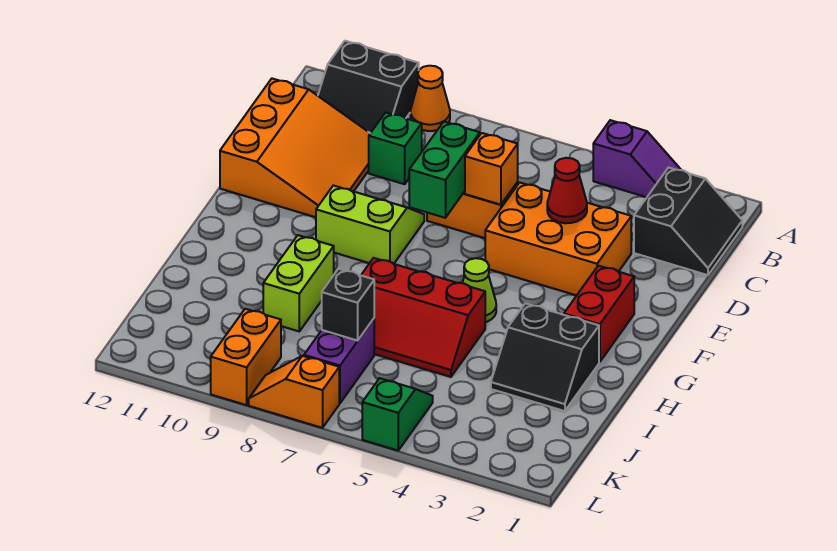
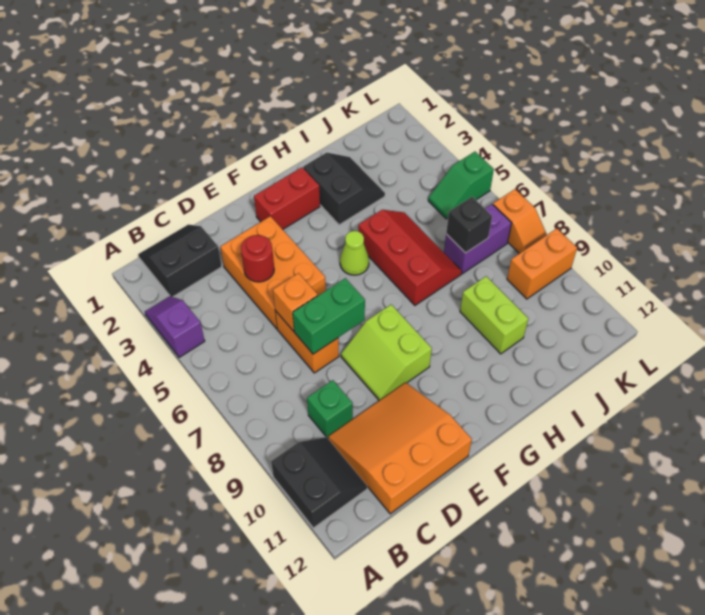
orange 1x1 cone [410,66,450,131] -> none
red 1x1 cone [547,158,587,223] -> red 1x1 round brick [241,235,274,282]
lime 1x2 brick [263,235,334,331] -> lime 1x2 brick turned to [460,276,528,354]

